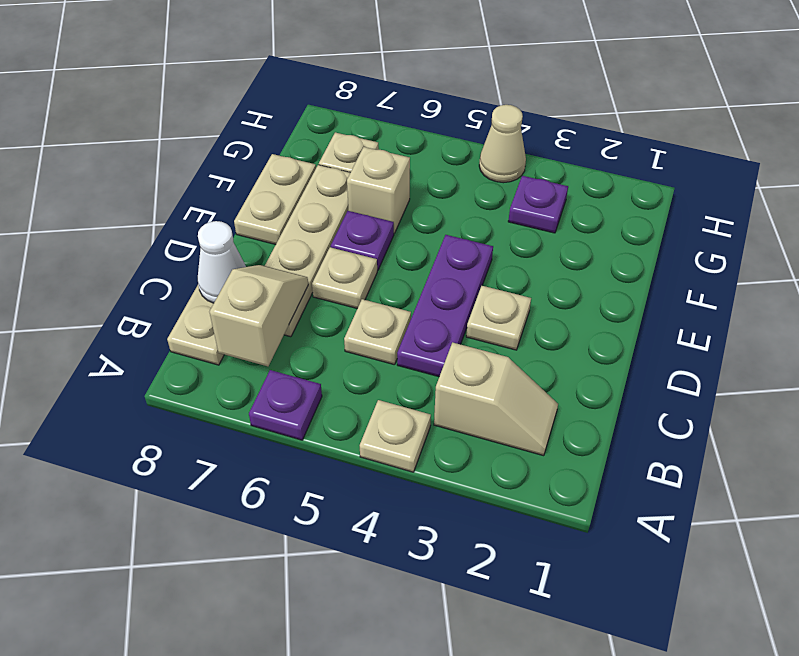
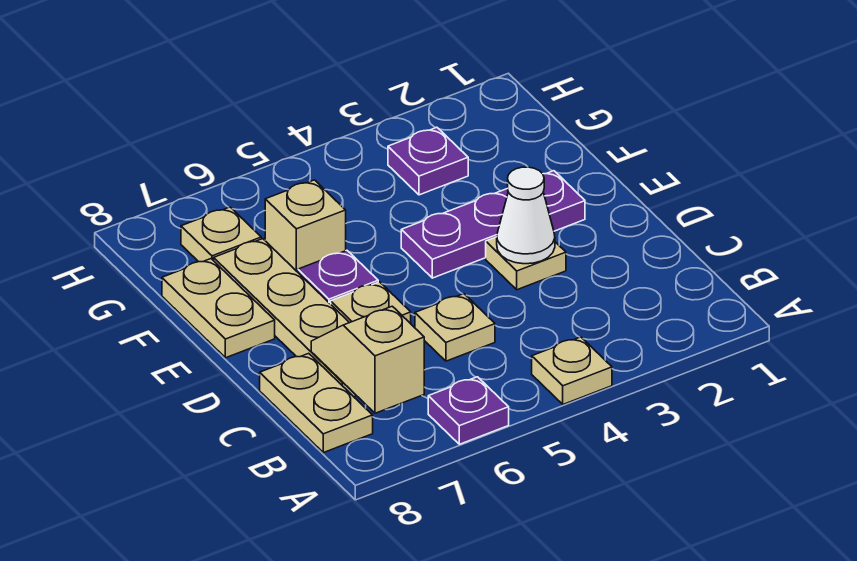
tan 1x2 slope [434,342,558,456] -> none
purple 1x3 plate [397,235,493,377] -> purple 1x3 plate turned to [401,171,585,278]
white 1x1 cone [198,221,246,303] -> white 1x1 cone moved to [497,167,555,264]
tan 1x1 cone [479,105,526,183] -> none

